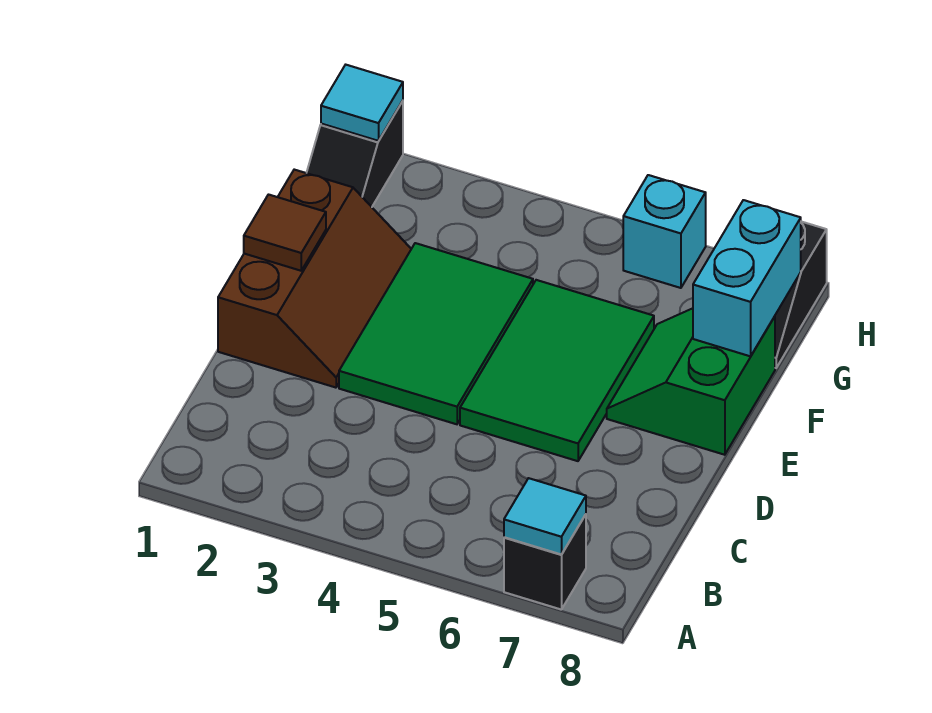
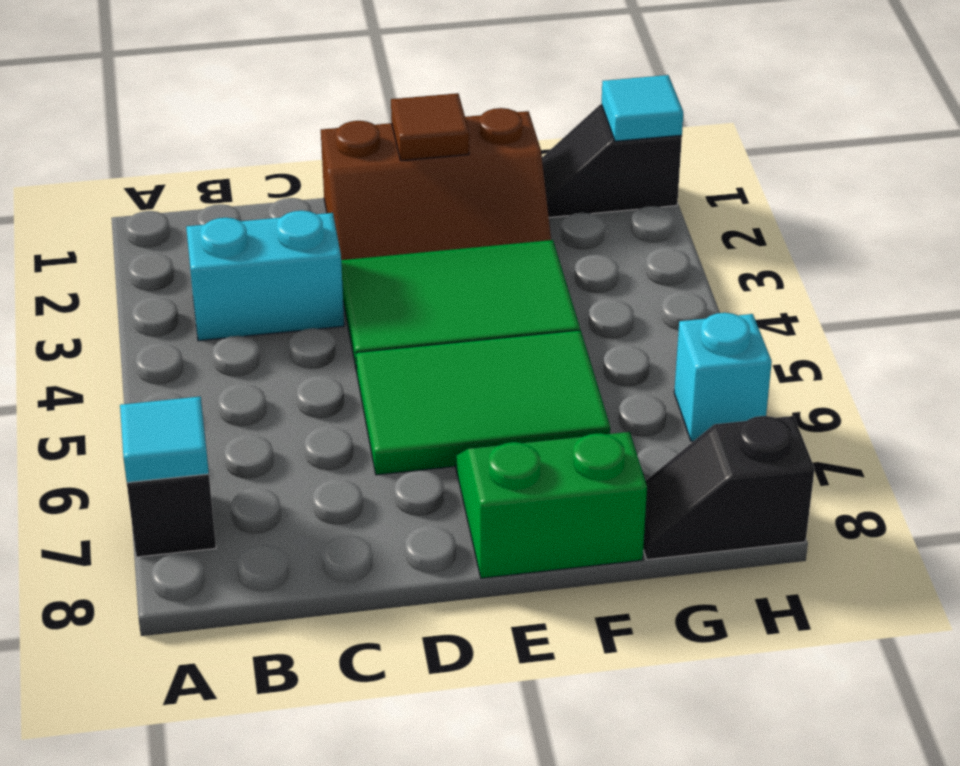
cyan 1x2 brick [693,200,801,356] -> cyan 1x2 brick moved to [186,211,344,341]

